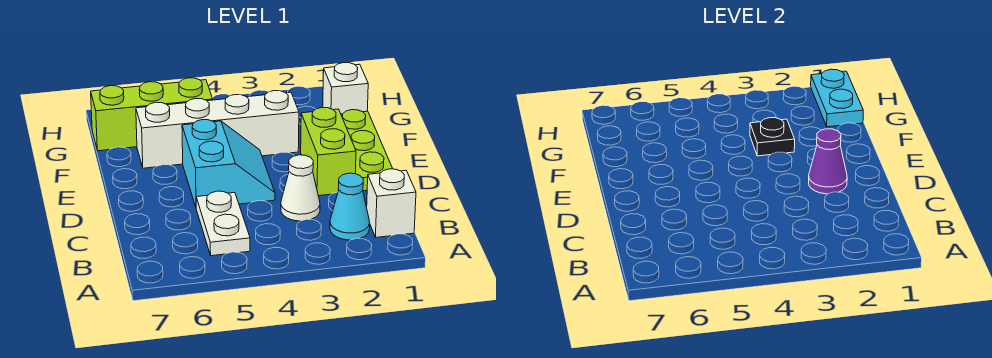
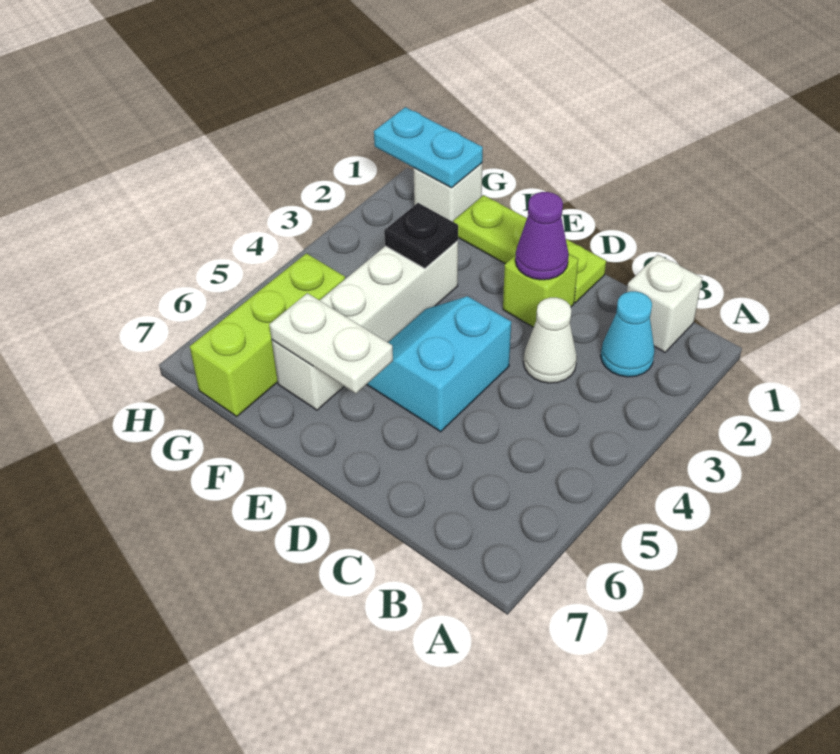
white 1x2 plate [196,191,250,256] -> white 1x2 plate moved to [269,293,393,394]
lime 1x2 brick [301,107,356,196] -> lime 1x1 brick [503,254,578,327]
cyan 2x2 slope [182,120,275,207] -> cyan 2x2 slope turned to [367,296,511,432]

